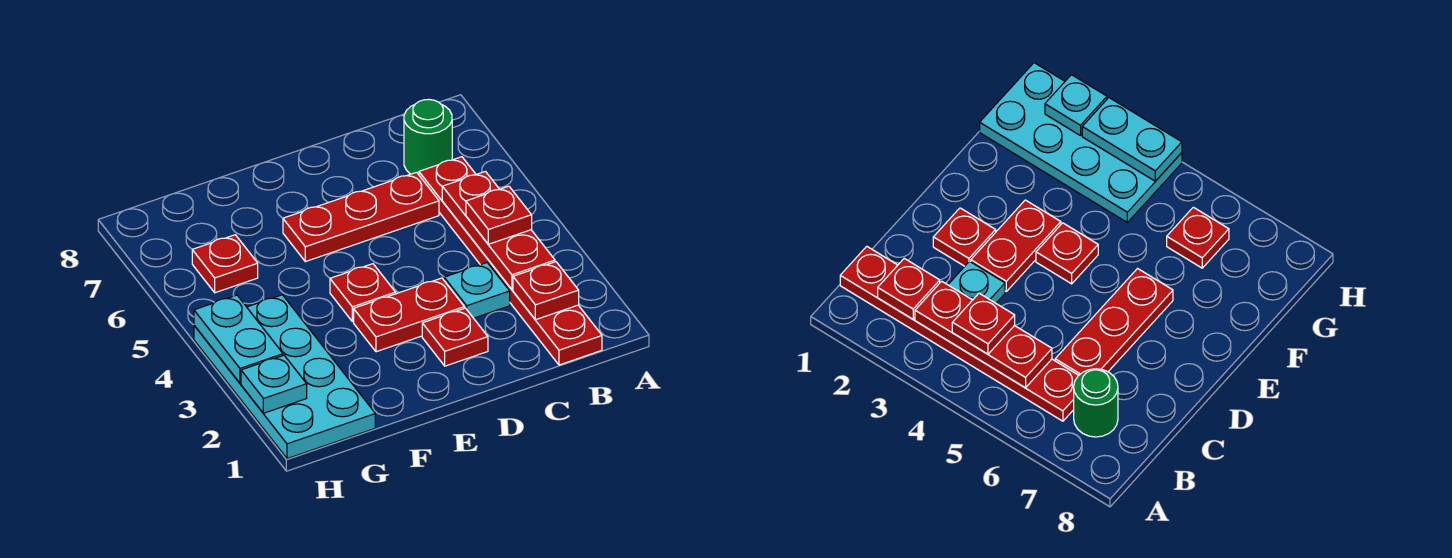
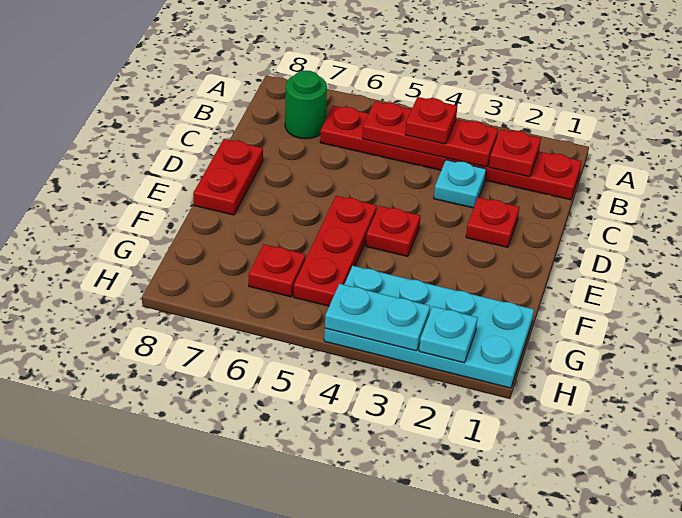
red 1x3 plate [283,172,439,262] -> red 1x3 plate moved to [294,196,377,306]
red 1x2 plate [354,278,464,352] -> red 1x2 plate moved to [193,139,263,215]

